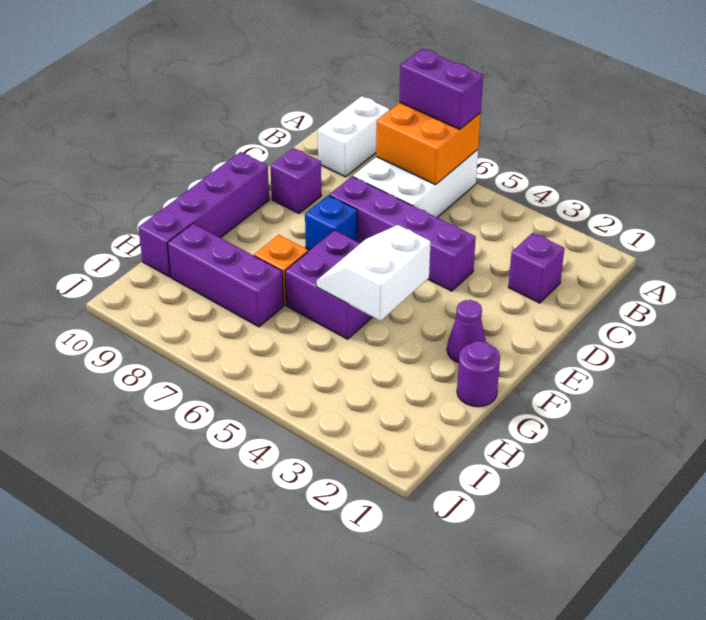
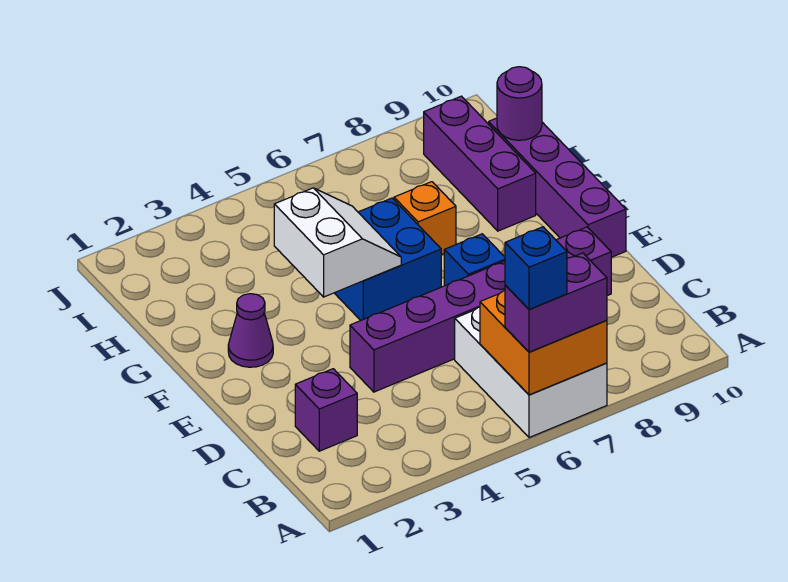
none -> blue 1x1 brick [505,227,567,309]
white 1x2 brick [318,96,389,177] -> none
purple 2x2 brick [285,230,372,339] -> blue 2x2 brick [335,198,441,320]
purple 1x1 round brick [457,341,500,407] -> purple 1x1 round brick moved to [497,67,542,140]
purple 1x3 brick [167,224,284,327] -> purple 1x3 brick turned to [424,96,536,231]

